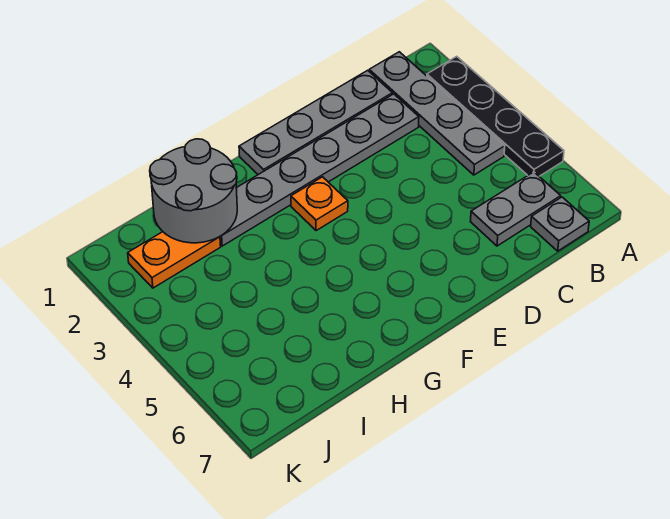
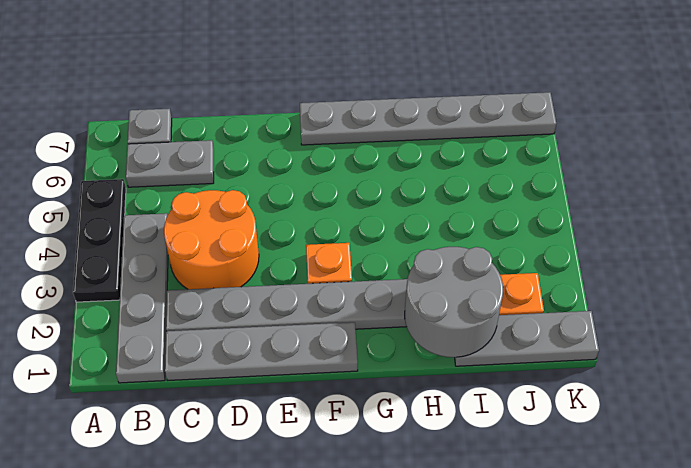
black 1x4 plate [427,56,564,176] -> black 1x3 plate [73,179,126,302]
none -> orange 2x2 round brick [164,190,259,289]
none -> grey 1x6 plate [300,92,556,145]
none -> grey 1x3 plate [455,311,599,366]

